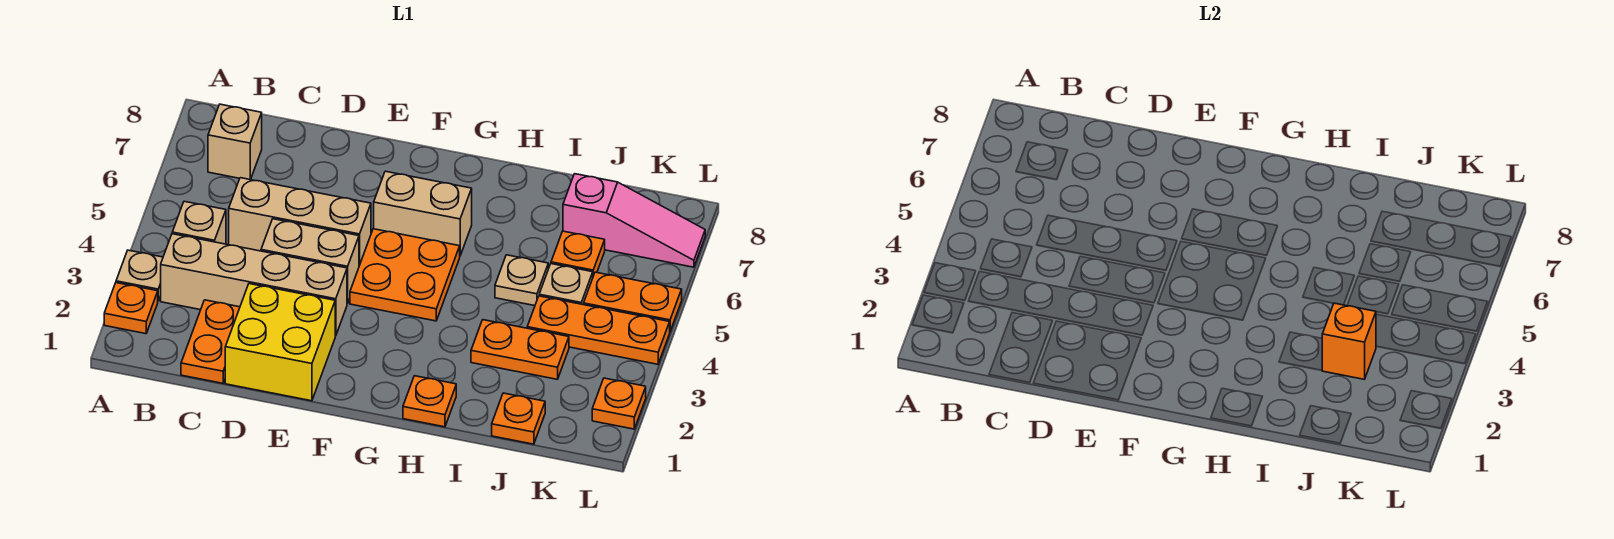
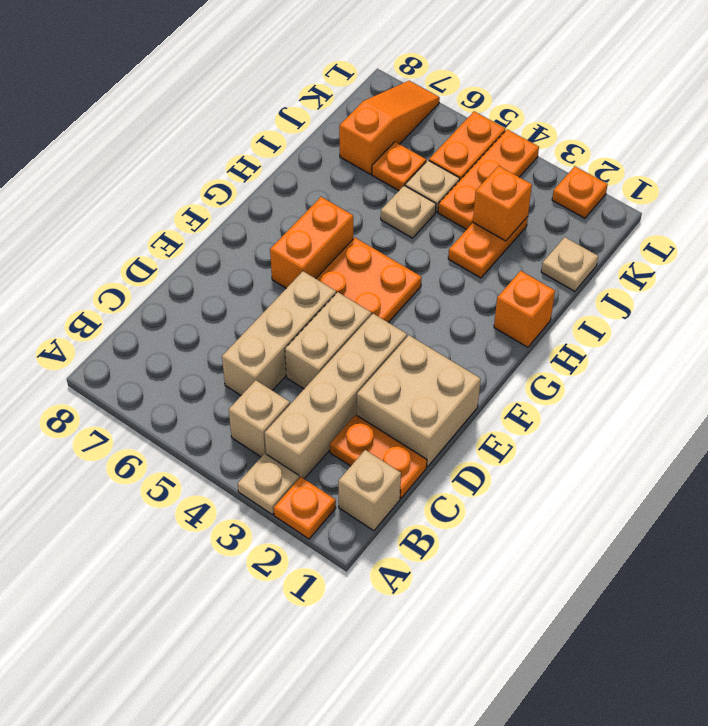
tan 1x1 brick [208,104,262,180] -> tan 1x1 brick moved to [338,450,401,531]
yellow 2x2 brick [225,284,335,401] -> tan 2x2 brick [357,335,481,467]
tan 1x2 brick [374,171,472,255] -> orange 1x2 brick [270,197,353,288]
orange 1x1 plate [403,376,456,427] -> orange 1x1 brick [494,271,555,347]
orange 1x1 plate [492,393,545,444] -> tan 1x1 plate [541,237,598,291]
pink 1x3 slope [563,174,705,267] -> orange 1x3 slope [339,81,440,174]

